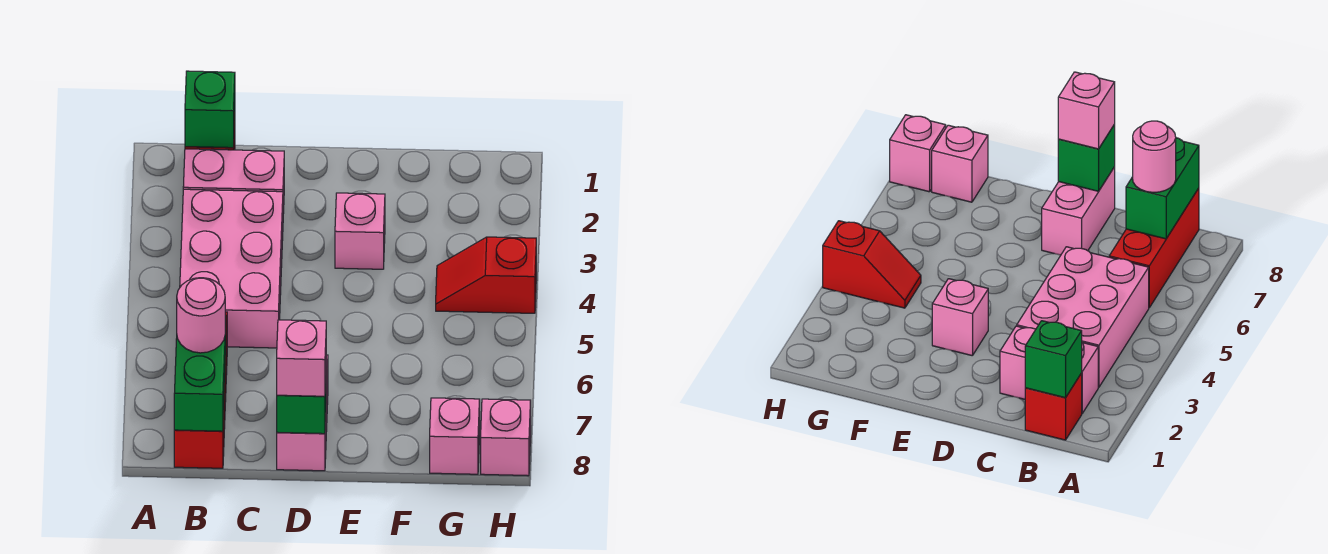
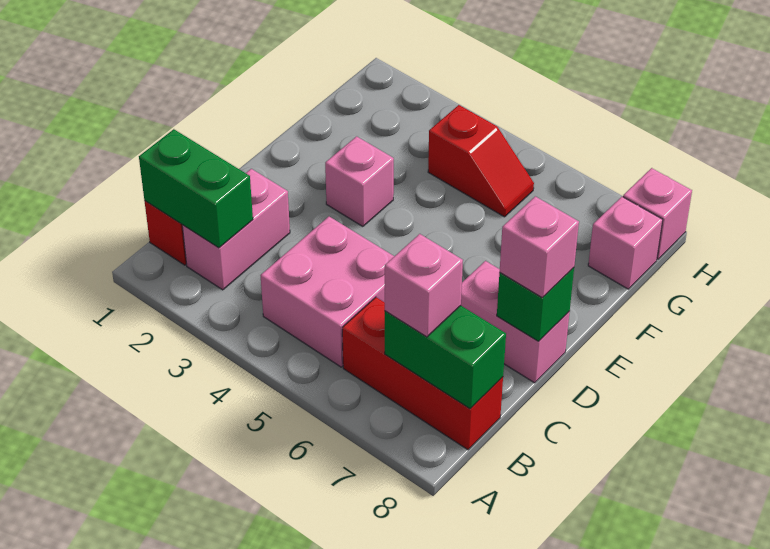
green 1x1 brick [185,71,235,148] -> green 1x2 brick [139,129,253,248]
pink 2x3 brick [180,189,283,348] -> pink 2x2 brick [260,217,394,367]
pink 1x1 round brick [177,278,225,353] -> pink 1x1 brick [385,234,463,337]
red 1x2 slope [436,237,536,313] -> red 1x2 slope turned to [428,105,534,217]

